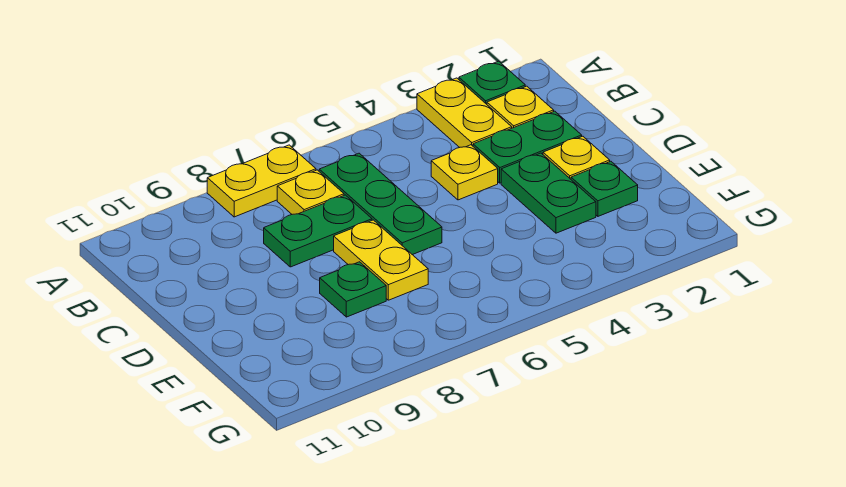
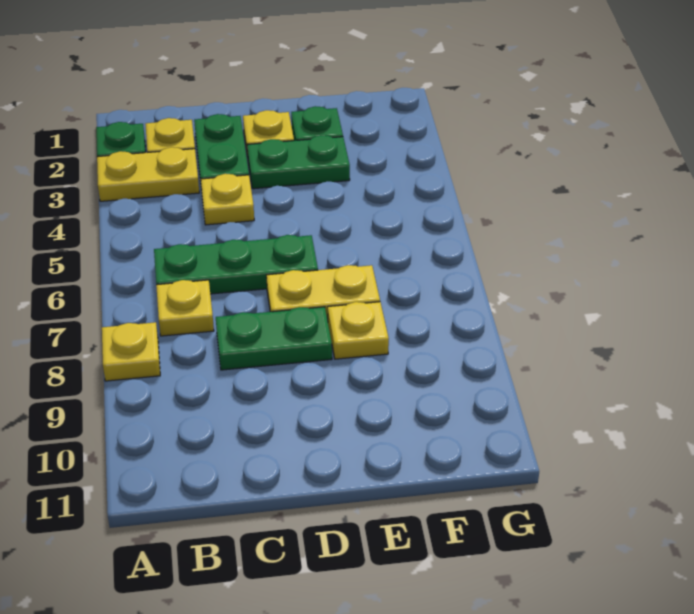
yellow 1x2 plate [207,145,316,217] -> yellow 1x1 plate [102,322,160,381]
green 1x2 plate [264,195,372,267] -> green 1x2 plate turned to [216,307,332,370]
green 1x1 plate [320,262,386,317] -> yellow 1x1 plate [328,302,389,359]

